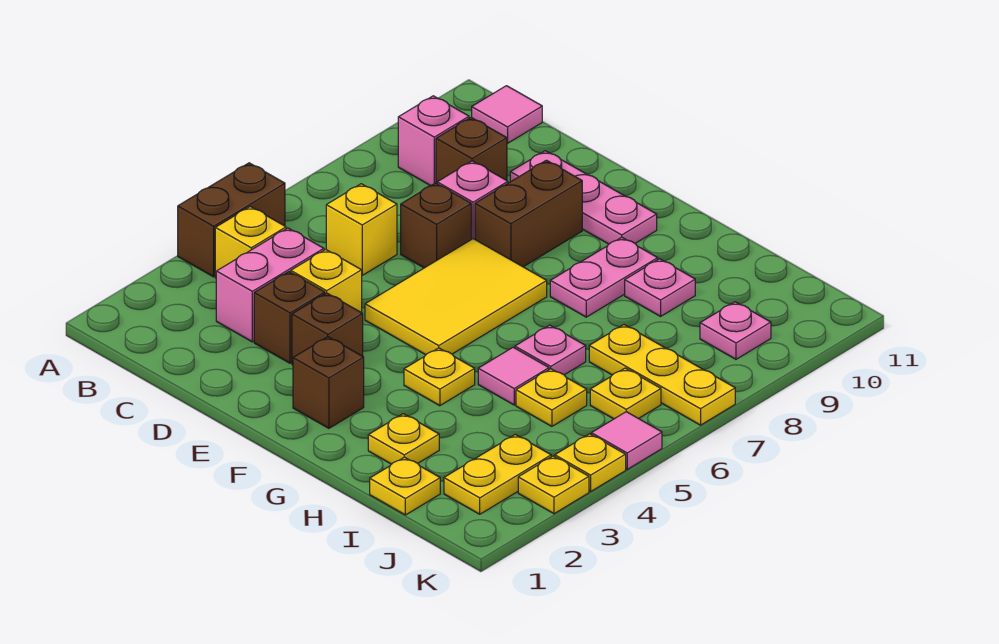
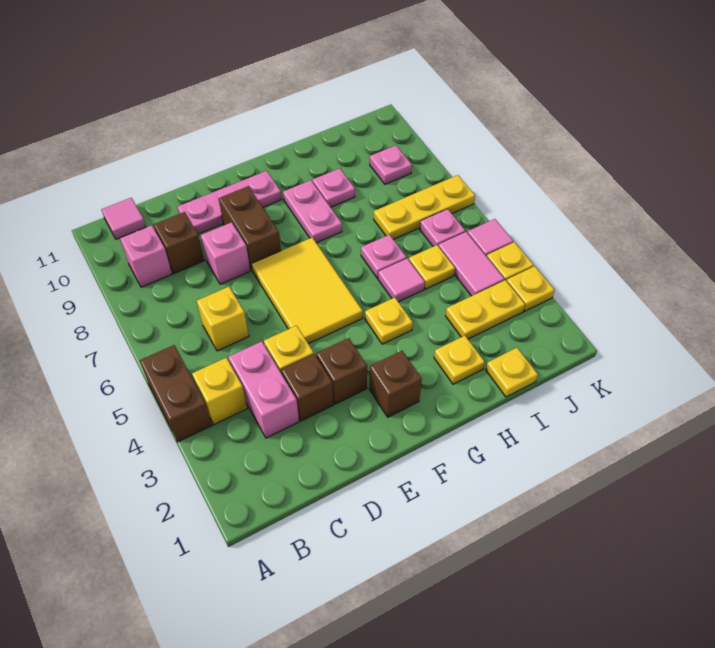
brown 1x1 brick [401,183,471,268] -> none
yellow 1x2 plate [444,434,551,514] -> yellow 1x2 plate turned to [445,280,525,339]
none -> pink 1x2 tile [438,232,504,296]
yellow 1x1 plate [590,368,661,419] -> pink 1x1 plate [420,209,465,247]

